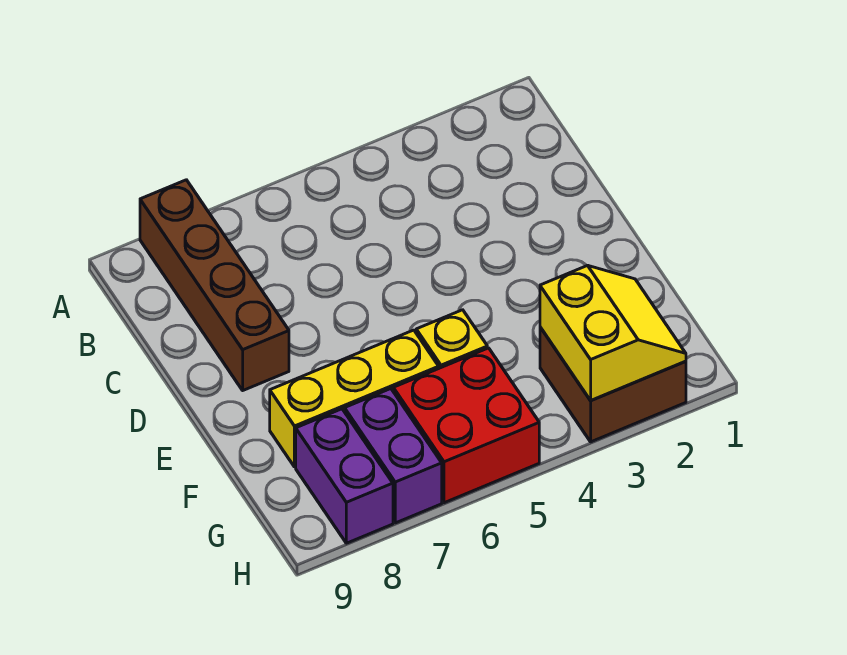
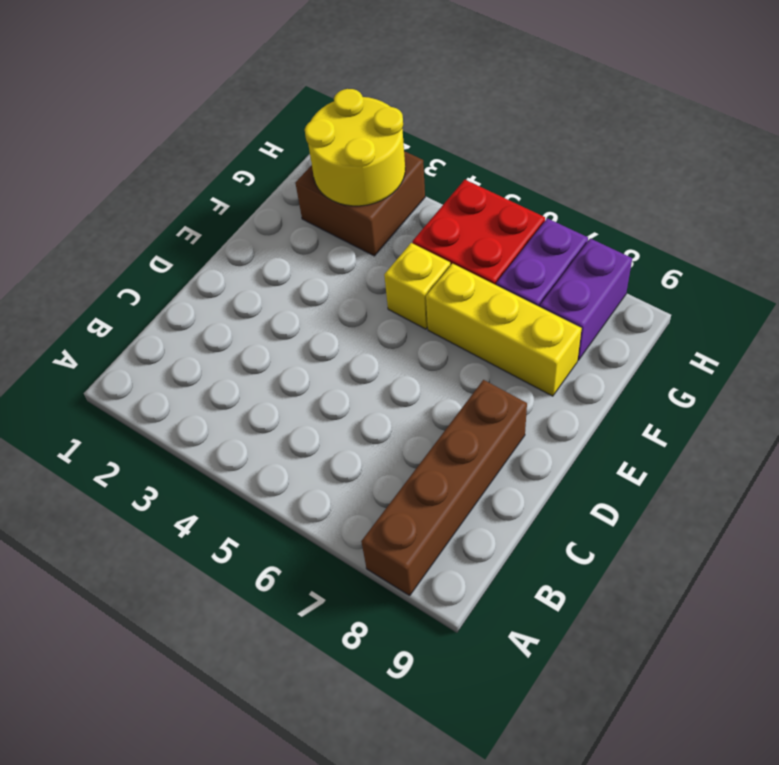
yellow 2x2 slope [540,265,686,400] -> yellow 2x2 round brick [305,89,405,206]

